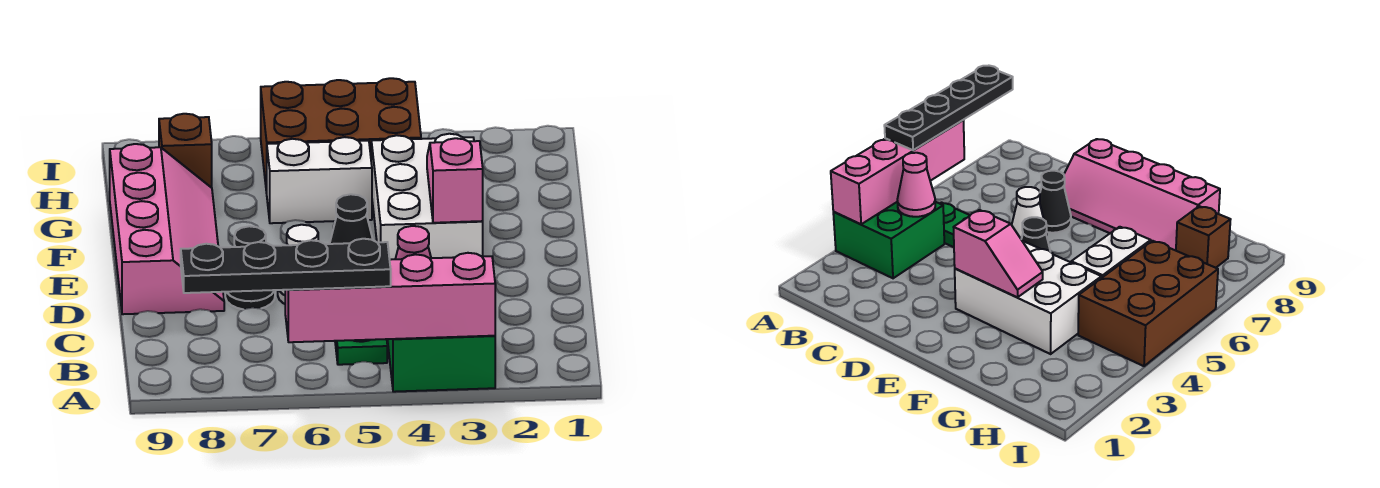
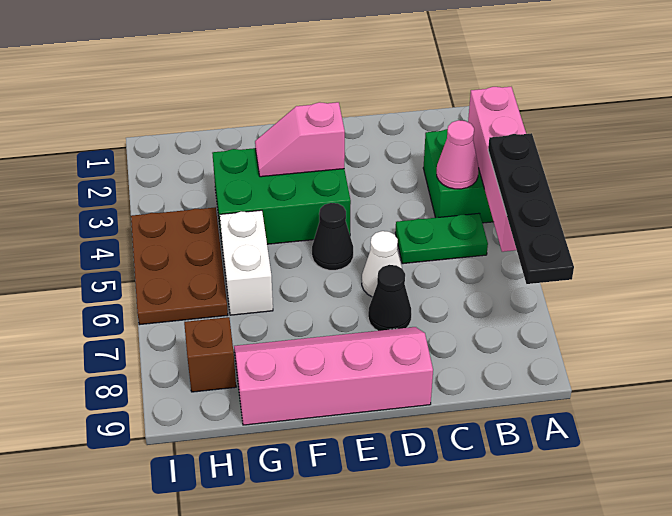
white 2x3 brick [371,134,483,260] -> green 2x3 brick [212,148,351,244]
brown 2x3 brick [261,78,421,193] -> brown 2x3 plate [131,207,228,325]

